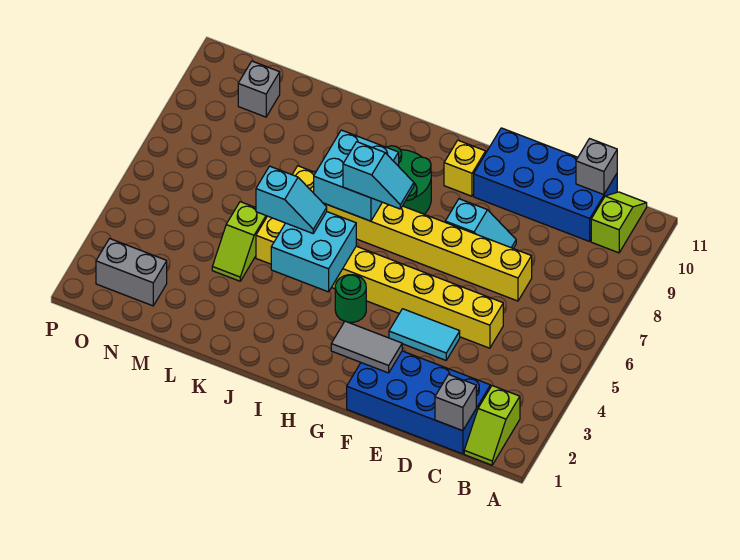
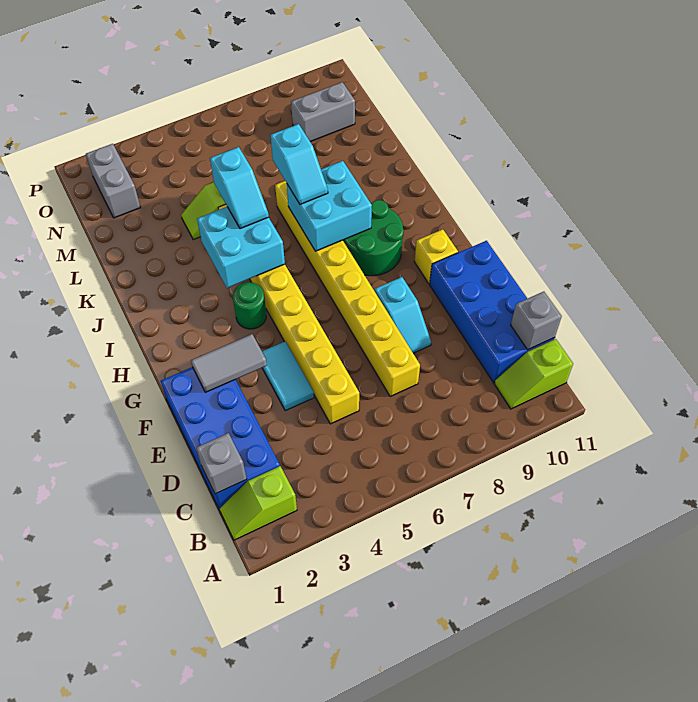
lime 1x2 slope [591,192,647,253] -> lime 1x2 slope turned to [494,339,573,409]
grey 1x2 tile [331,321,402,373] -> grey 1x2 tile turned to [191,334,267,392]
cyan 1x2 slope [343,142,414,209] -> cyan 1x2 slope moved to [270,124,328,204]
grey 1x1 brick [238,61,280,117] -> grey 1x2 brick [291,82,355,142]

